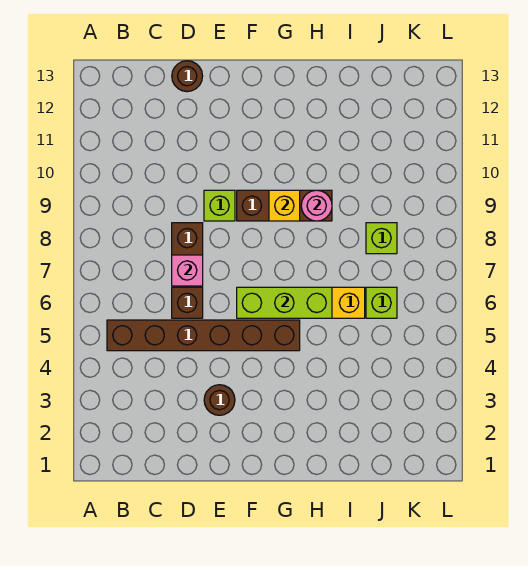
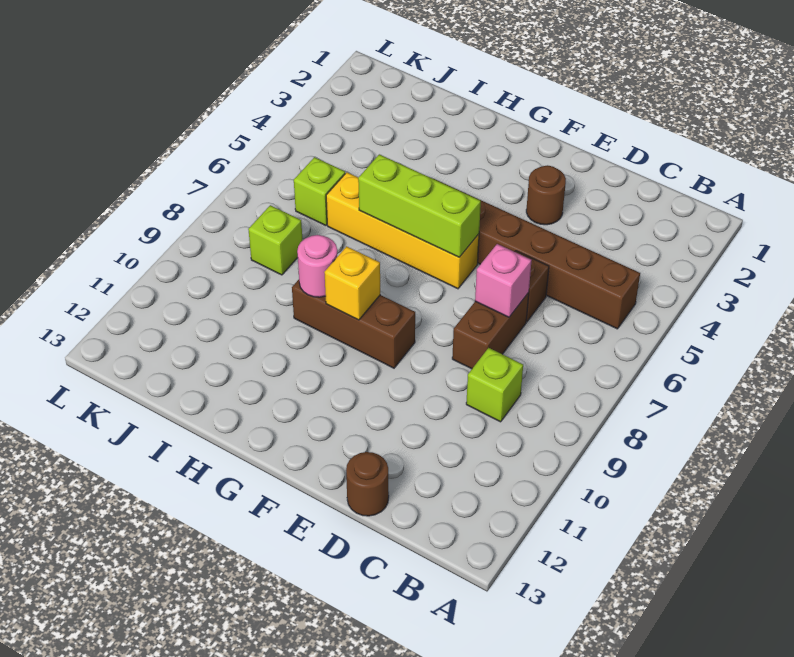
lime 1x1 brick [204,190,235,221] -> lime 1x1 brick moved to [466,348,523,422]

